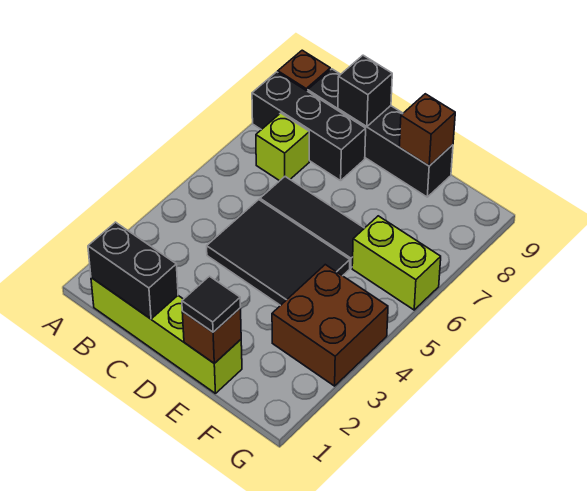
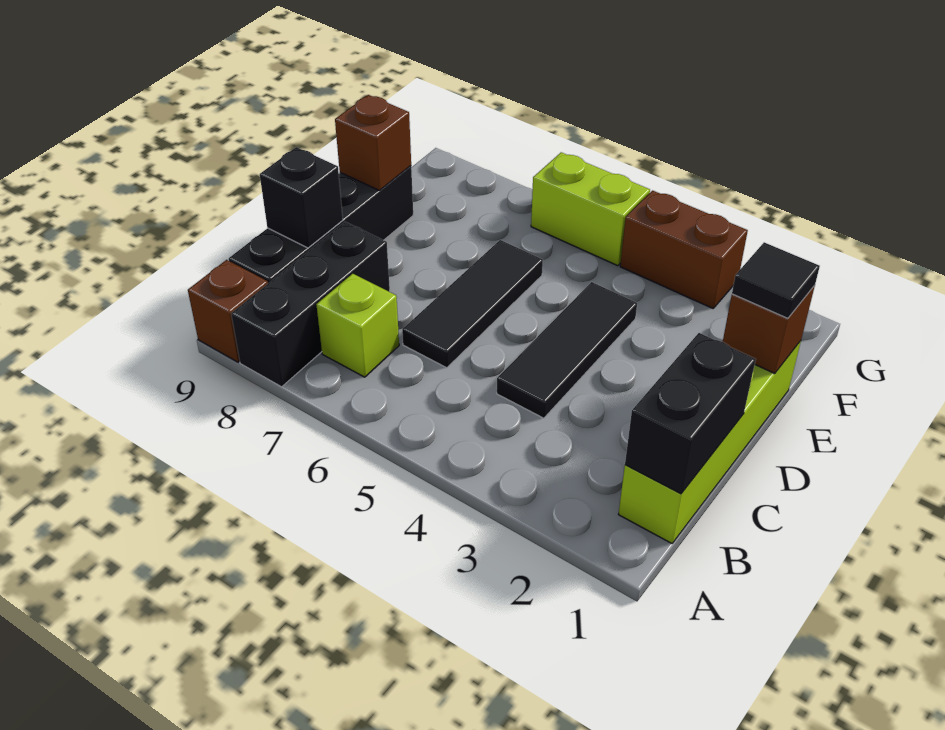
black 2x3 tile [207,200,350,306] -> black 1x3 tile [497,282,637,418]
brown 2x2 brick [272,265,388,386] -> brown 1x2 brick [620,191,748,308]
lime 1x2 brick [352,216,441,310] -> lime 1x2 brick turned to [531,152,650,266]

